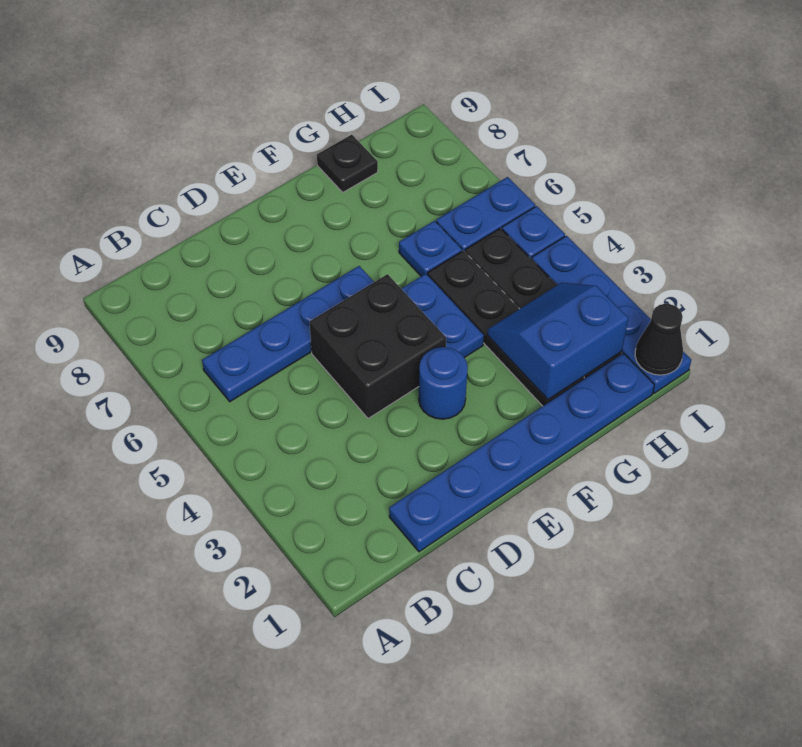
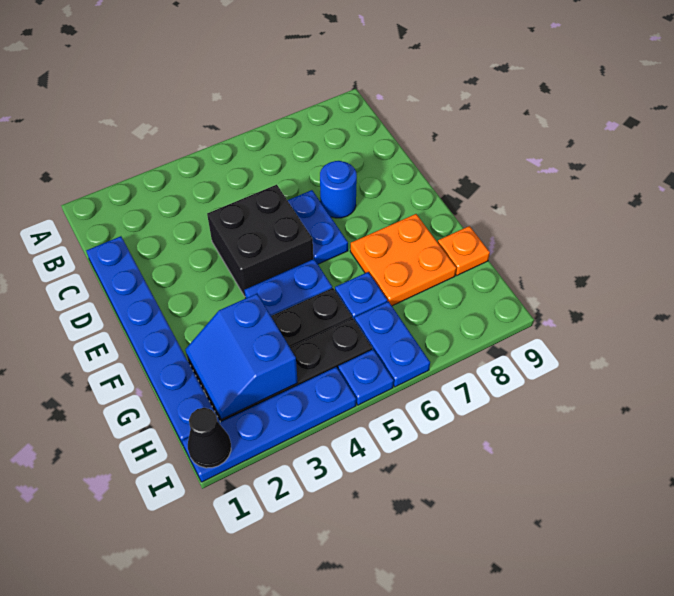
blue 1x4 plate [202,266,374,402] -> blue 1x2 plate [287,190,348,264]
blue 1x1 round brick [419,347,468,419] -> blue 1x1 round brick moved to [320,161,357,218]
none -> orange 2x2 plate [350,214,456,306]
blue 2x2 slope [487,283,628,400] -> blue 2x2 slope turned to [185,294,298,419]
black 1x1 plate [317,135,378,192] -> orange 1x1 plate [438,226,490,275]

